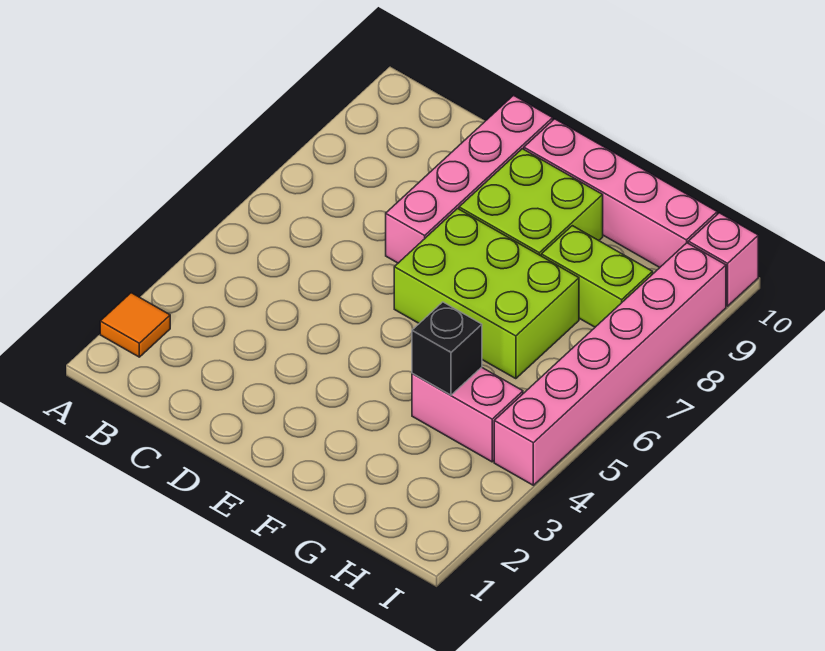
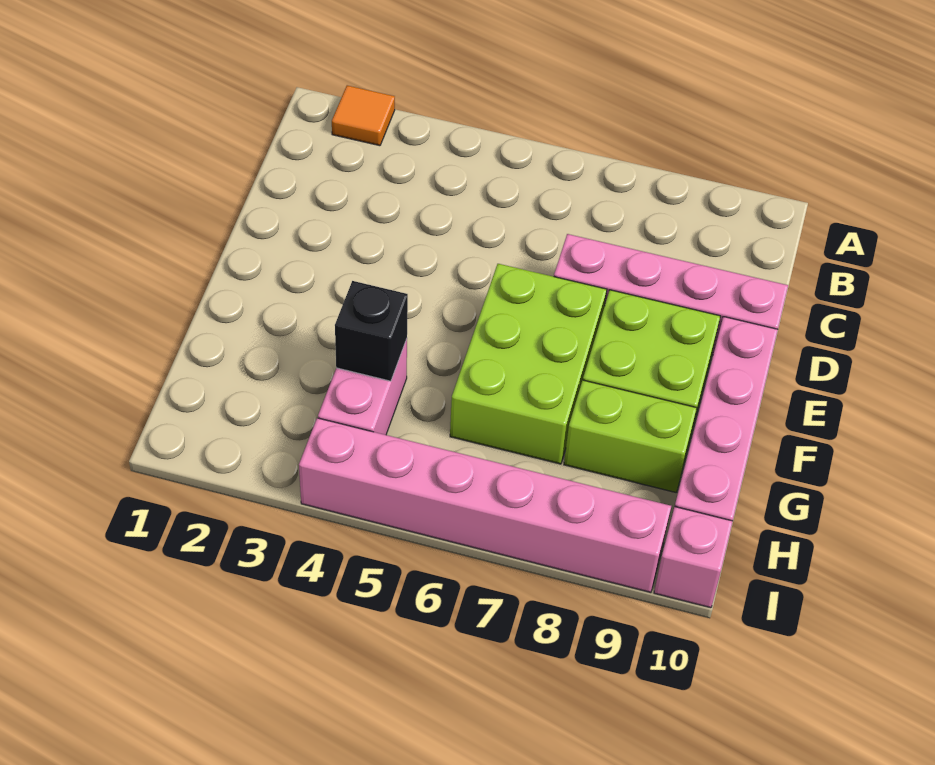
lime 1x2 brick [541,226,653,327] -> lime 1x2 brick turned to [564,380,697,492]

